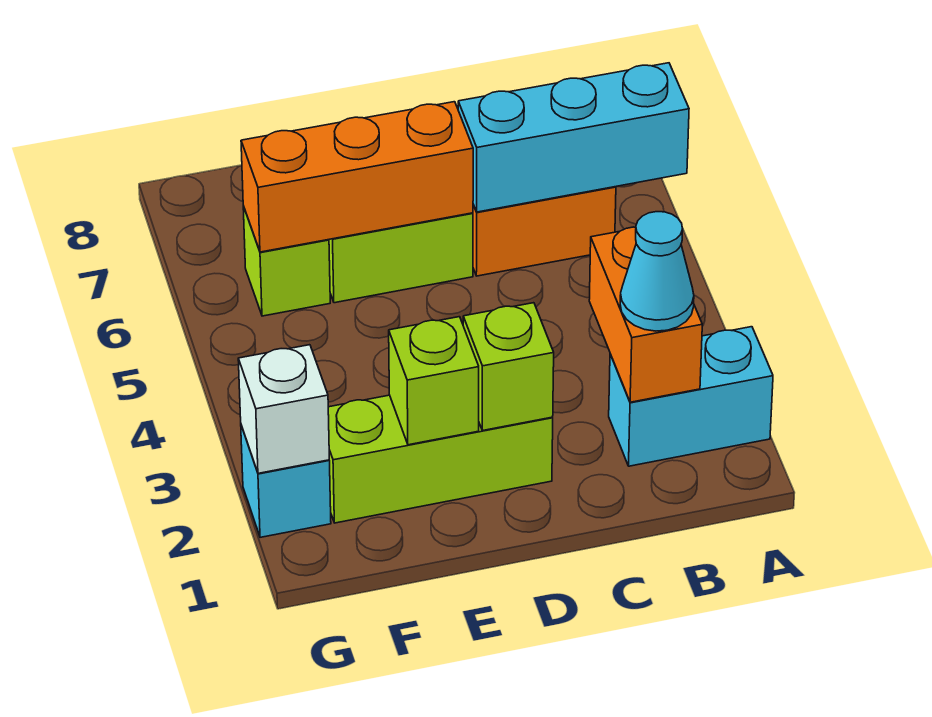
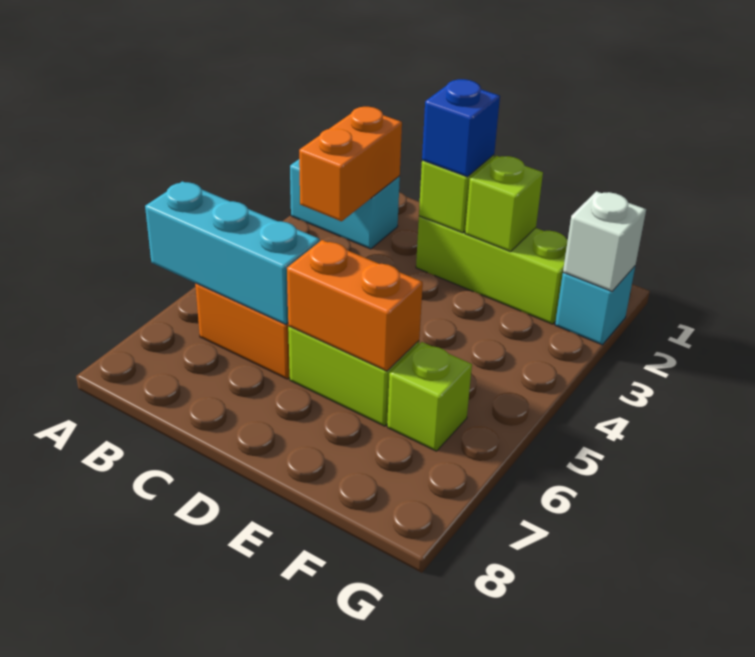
cyan 1x1 cone [620,212,694,331] -> none
none -> blue 1x1 brick [422,79,500,177]
orange 1x3 brick [241,102,473,252] -> orange 1x2 brick [287,240,423,371]

